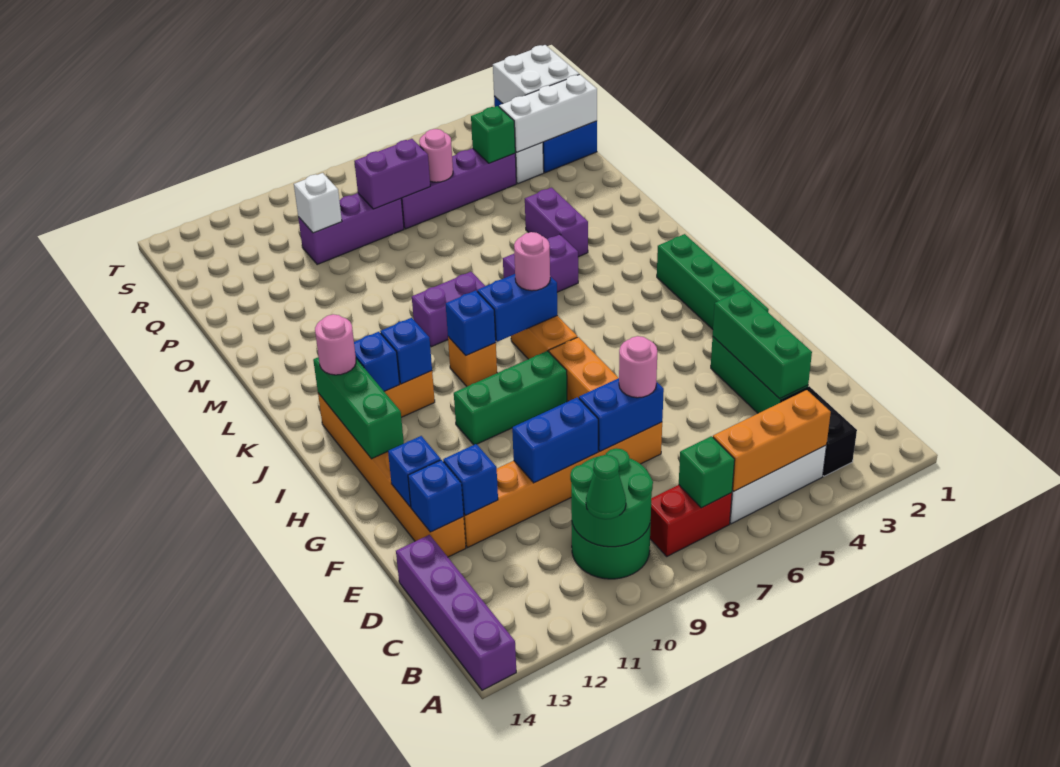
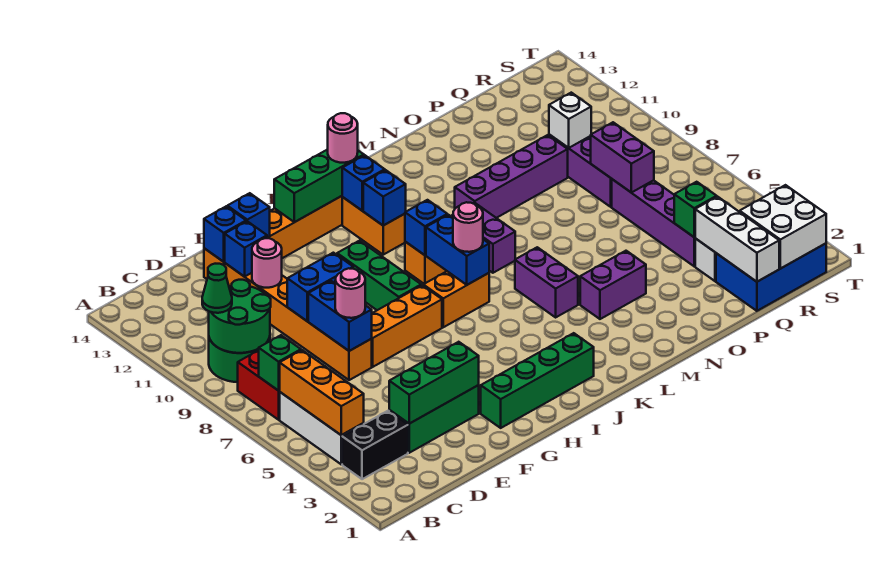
purple 1x4 brick [396,535,516,690] -> purple 1x4 brick moved to [455,135,568,218]
blue 1x2 brick [512,397,598,483] -> blue 1x2 brick turned to [287,253,353,321]
pink 1x1 round brick [419,129,453,182] -> pink 1x1 round brick moved to [252,238,282,288]

